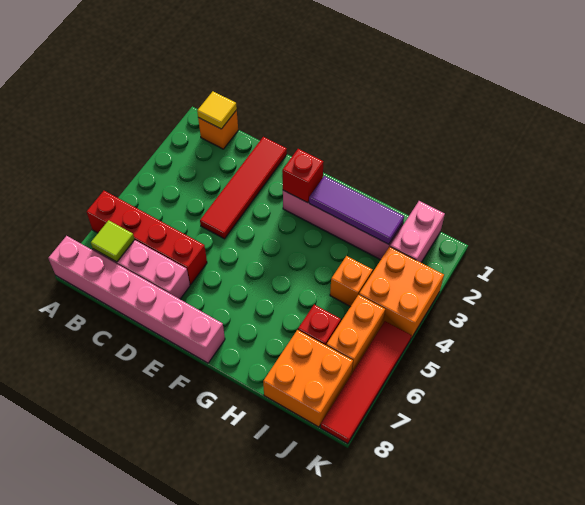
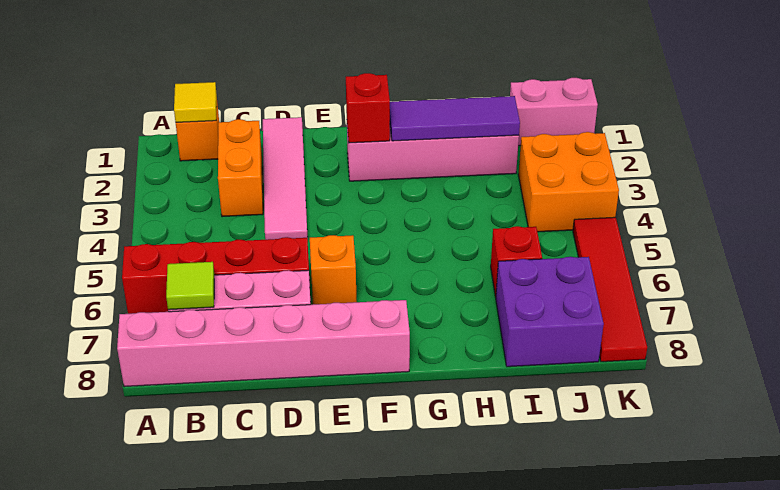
red 1x4 tile [200,137,287,239] -> pink 1x4 tile [263,117,308,240]
orange 1x1 brick [330,256,373,307] -> orange 1x1 brick moved to [310,235,357,304]
orange 2x2 brick [263,330,353,427] -> purple 2x2 brick [496,257,604,367]
pink 1x2 brick [390,201,445,263] -> pink 1x2 brick turned to [510,78,598,146]
orange 1x2 brick [326,295,385,374] -> orange 1x2 brick moved to [218,119,263,217]

